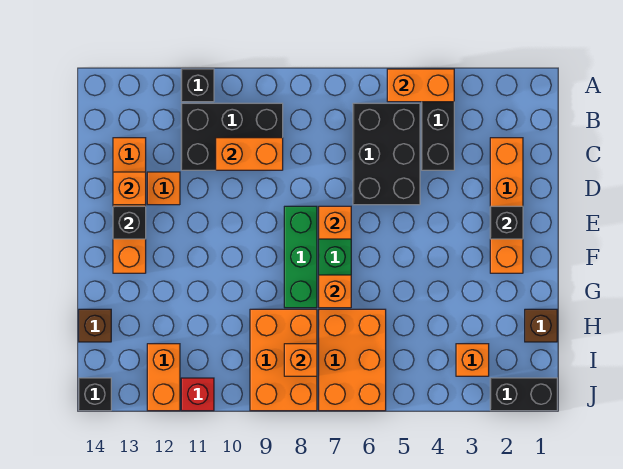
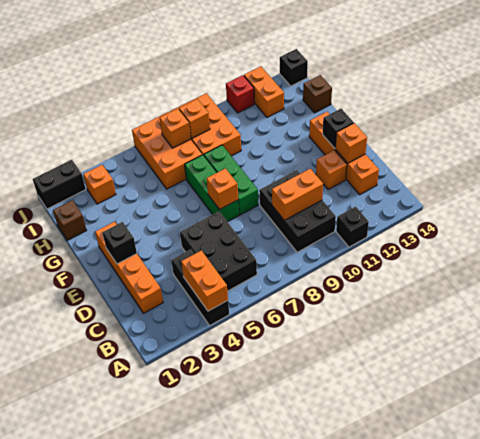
orange 1x2 brick [387,69,454,102] -> orange 1x2 brick turned to [181,250,228,311]
black 2x3 brick [181,103,283,170] -> black 2x3 brick turned to [259,170,336,252]
orange 1x1 brick [319,275,351,308] -> orange 1x1 brick moved to [160,109,191,148]

